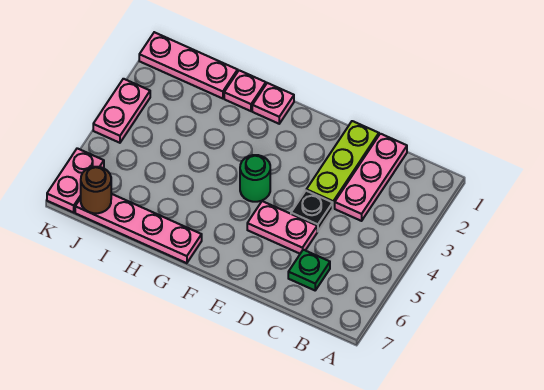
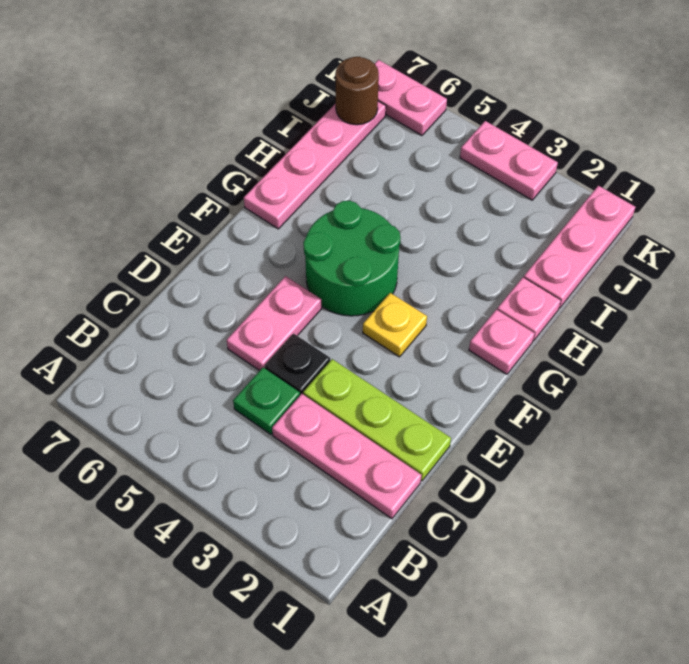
green 1x1 plate [288,250,330,290] -> green 1x1 plate moved to [233,368,300,434]
none -> yellow 1x1 plate [363,293,427,357]
green 1x1 round brick [240,155,270,202] -> green 2x2 round brick [303,201,401,316]

